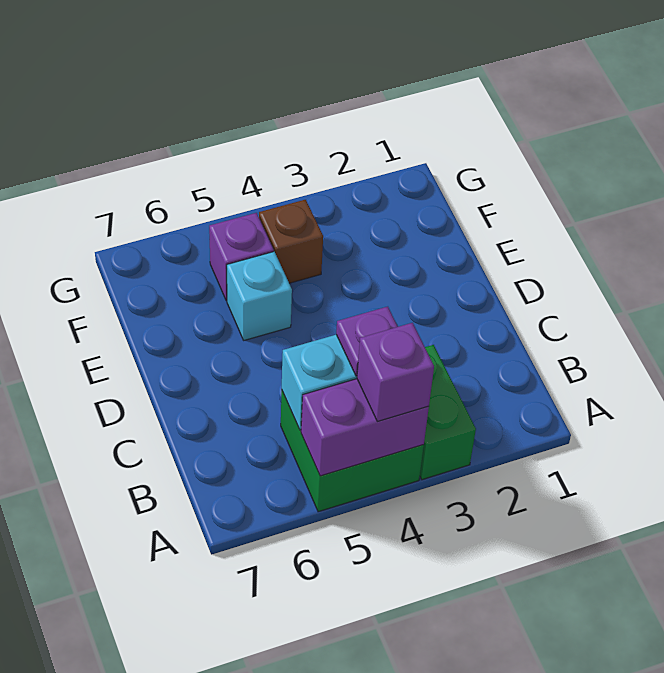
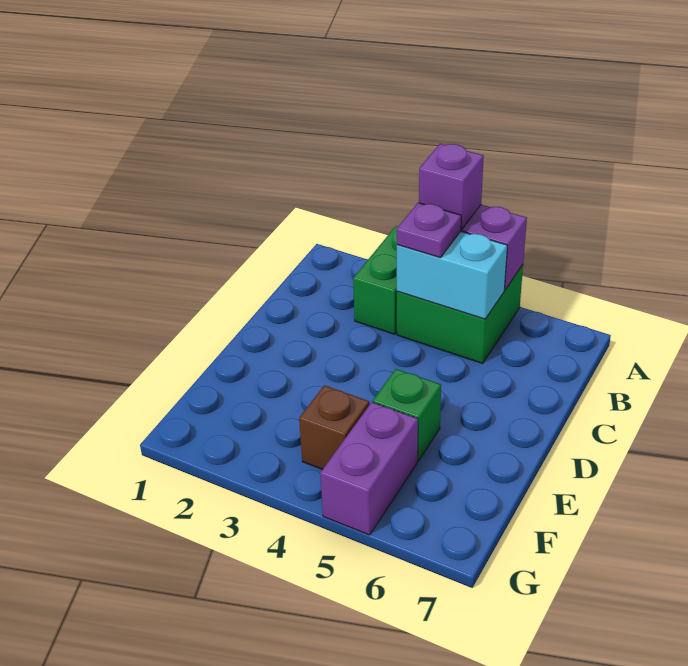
cyan 1x1 brick [227,252,292,340] -> green 1x1 brick [373,369,441,461]
purple 1x1 brick [209,213,274,301] -> purple 1x2 brick [320,402,418,535]

